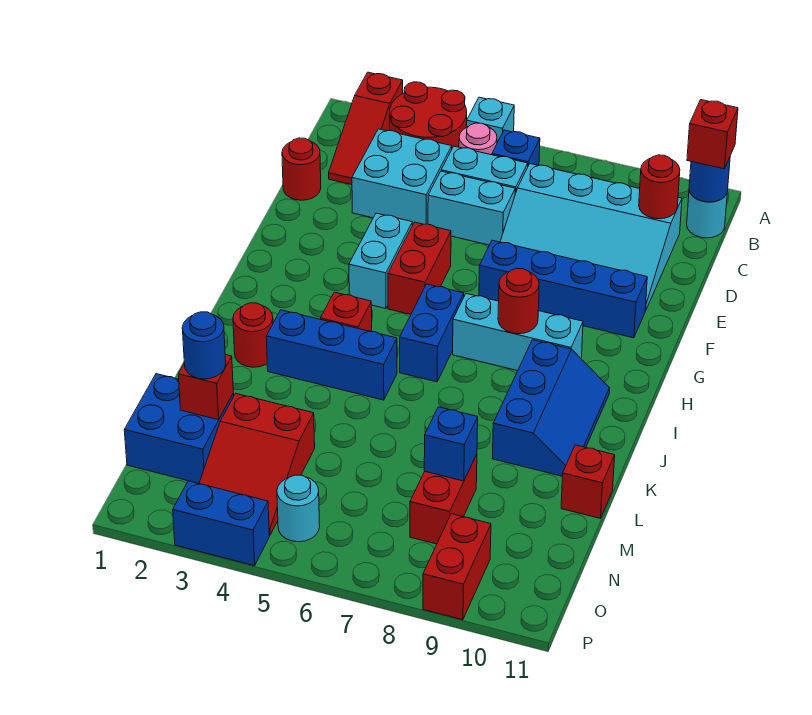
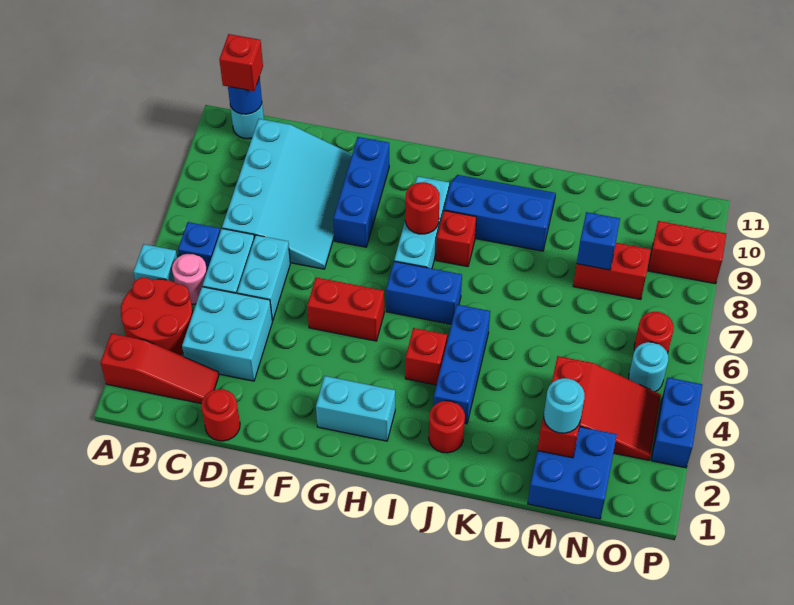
red 1x1 round brick [639,155,680,219] -> red 1x1 round brick moved to [634,312,674,353]
cyan 1x2 brick [349,213,412,308] -> cyan 1x2 brick moved to [316,376,395,441]
blue 1x4 brick [479,240,647,338] -> blue 1x3 brick [333,137,389,247]
red 1x1 brick [561,445,615,518] -> red 1x1 brick moved to [436,211,476,267]
blue 1x1 round brick [182,312,226,379] -> cyan 1x1 round brick [544,378,584,433]

